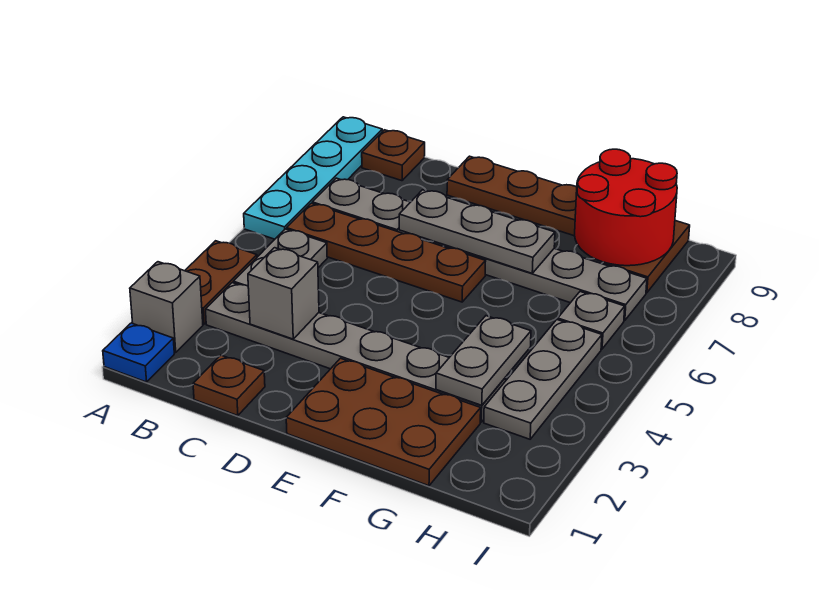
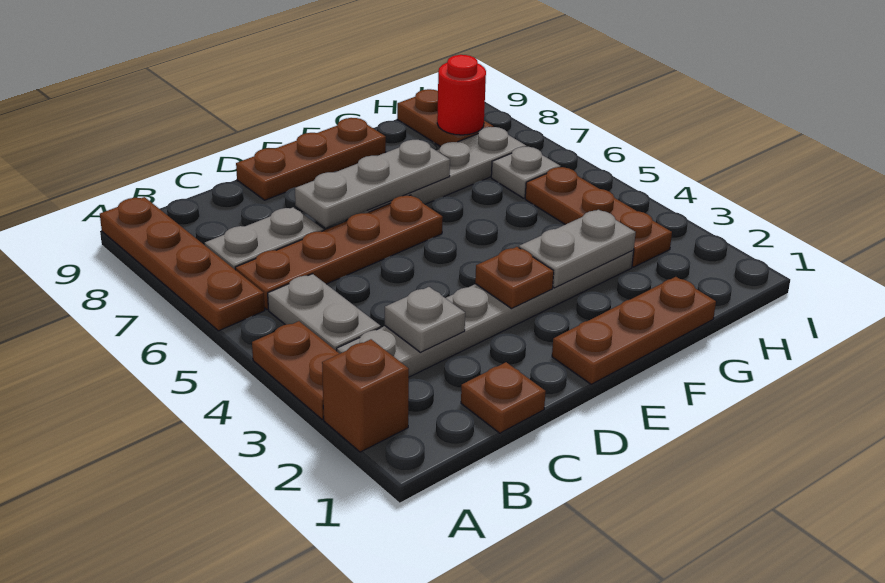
blue 1x1 plate [103,323,174,382] -> none
grey 1x1 brick [130,262,203,353] -> brown 1x1 brick [322,339,409,452]
cyan 1x4 plate [244,117,382,239] -> brown 1x4 plate [100,197,265,331]
brown 1x1 plate [362,130,425,181] -> brown 1x1 plate moved to [475,247,554,309]
grey 1x1 brick [248,248,319,339] -> grey 1x1 plate [385,287,465,352]
brown 2x3 plate [286,358,481,486] -> brown 1x3 plate [552,277,716,384]
grey 1x2 plate [436,316,531,405] -> grey 1x2 plate turned to [519,210,636,288]
red 2x2 round brick [575,149,677,266] -> red 1x1 round brick [437,55,486,135]
grey 1x3 plate [484,320,602,439] -> brown 1x3 plate [525,167,672,267]

